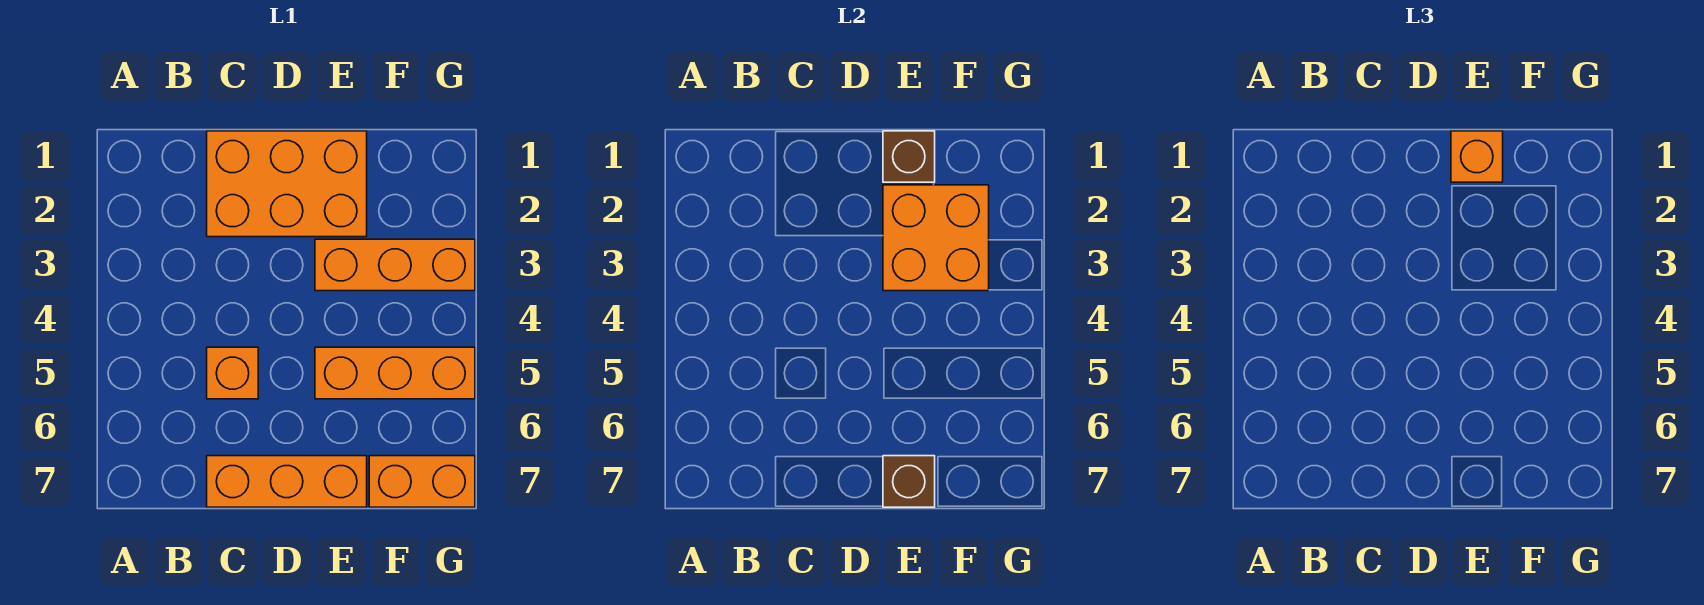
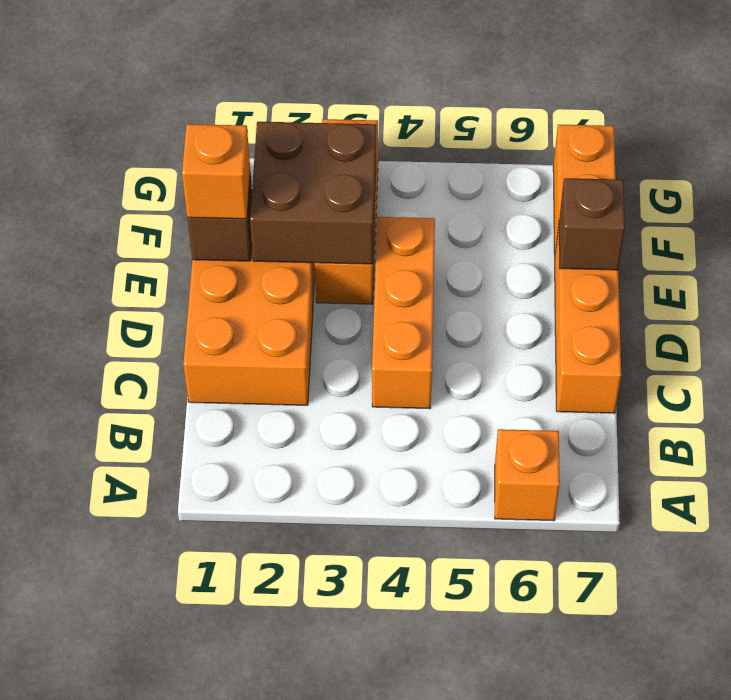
orange 1x1 brick [207,347,258,399] -> orange 1x1 brick moved to [495,429,560,521]
orange 2x2 brick [883,185,989,291] -> brown 2x2 brick [250,122,376,264]
orange 1x3 brick [315,347,475,399] -> orange 1x3 brick moved to [372,217,435,409]

